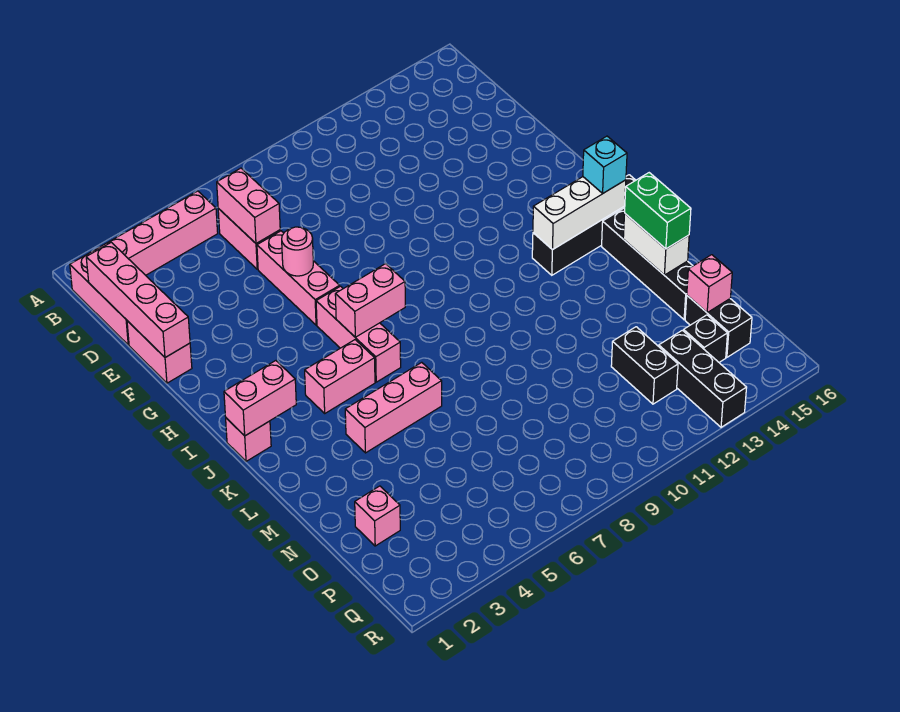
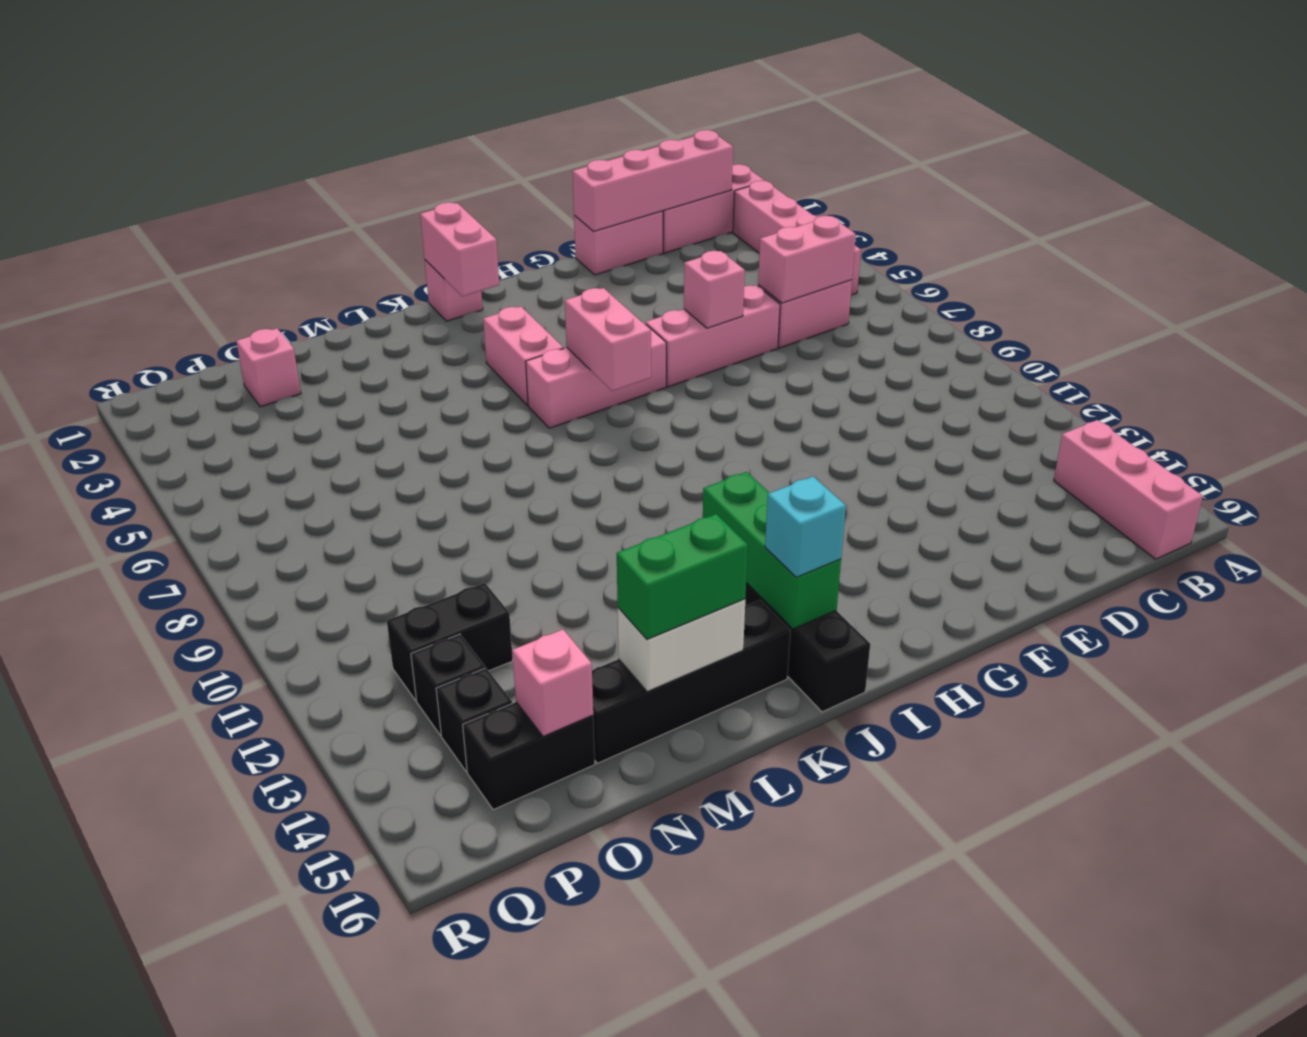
pink 1x1 round brick [282,227,313,276] -> pink 1x1 brick [684,251,745,328]
white 1x3 brick [533,177,626,250] -> green 1x3 brick [703,472,841,629]
pink 1x3 brick [345,362,442,453] -> pink 1x3 brick moved to [1054,420,1203,559]
black 1x3 brick [659,330,747,427] -> black 1x1 brick [411,634,485,735]

